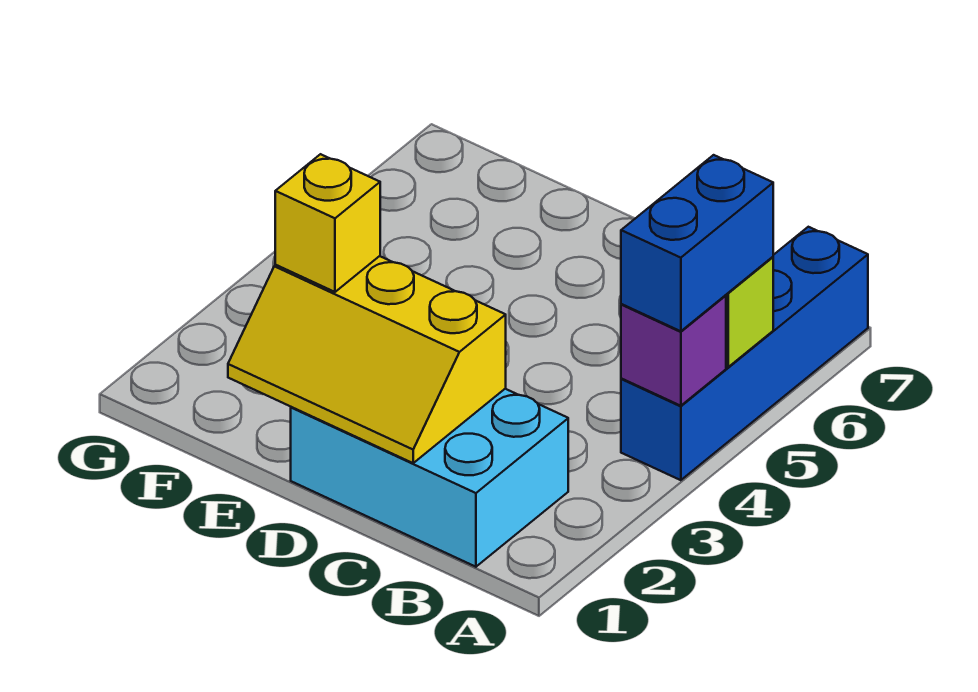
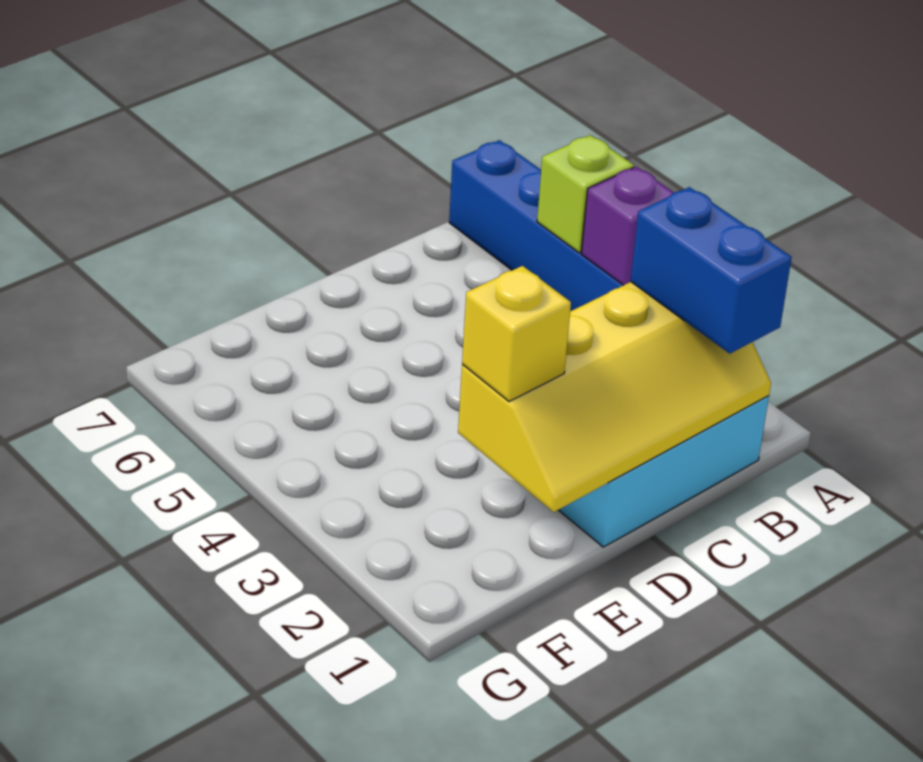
blue 1x2 brick [621,155,773,331] -> blue 1x2 brick moved to [631,187,792,353]
yellow 2x3 slope [228,256,506,463] -> yellow 2x4 slope [458,282,771,512]

